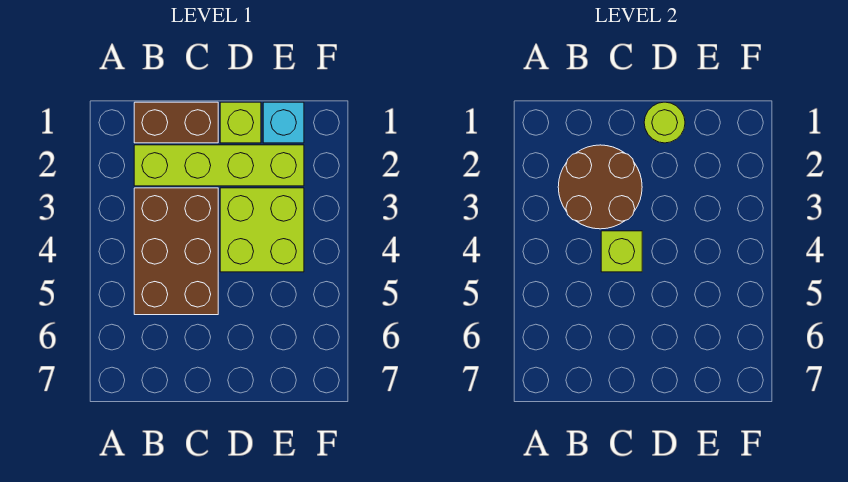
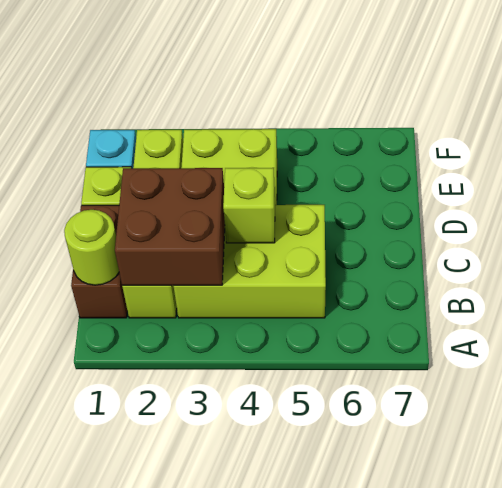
brown 2x2 round brick [558,145,642,229] -> brown 2x2 brick [115,168,225,286]
brown 2x3 brick [134,188,218,315] -> lime 2x3 brick [174,205,326,318]
lime 1x1 round brick [644,102,685,143] -> lime 1x1 round brick moved to [64,210,119,285]

